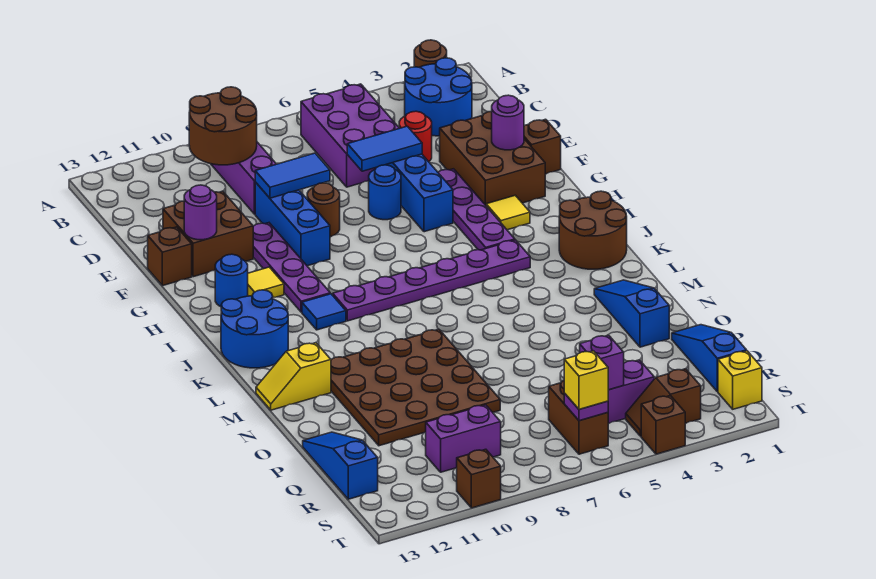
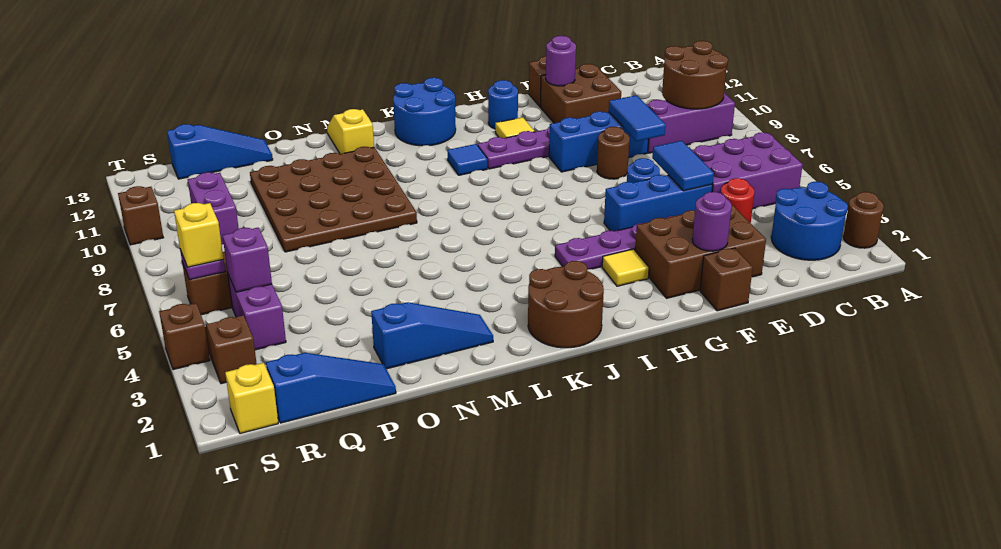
purple 1x6 plate [333,240,530,321] -> none

